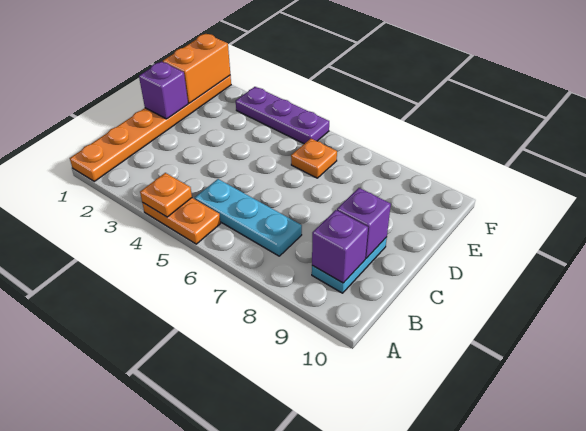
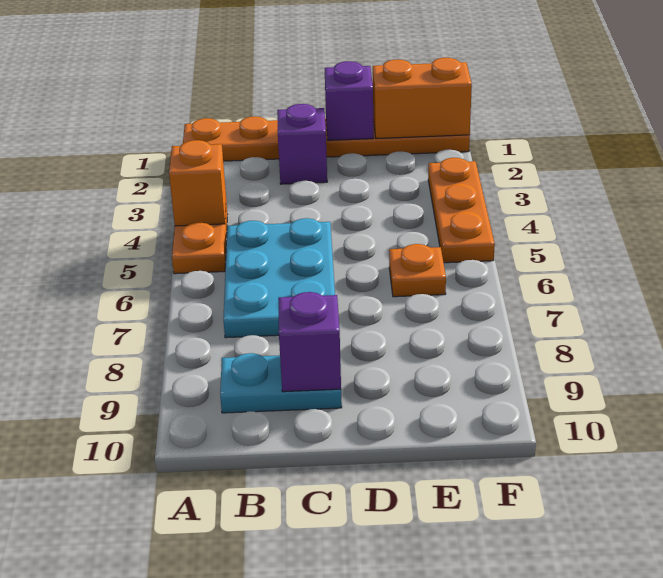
orange 1x1 plate [140,173,192,217] -> orange 1x1 brick [169,140,226,226]
cyan 1x3 plate [195,179,302,256] -> cyan 2x3 plate [223,218,335,338]
purple 1x1 brick [312,210,368,283] -> purple 1x1 brick moved to [277,104,327,184]
purple 1x3 plate [236,87,329,144] -> orange 1x3 plate [428,158,495,263]

